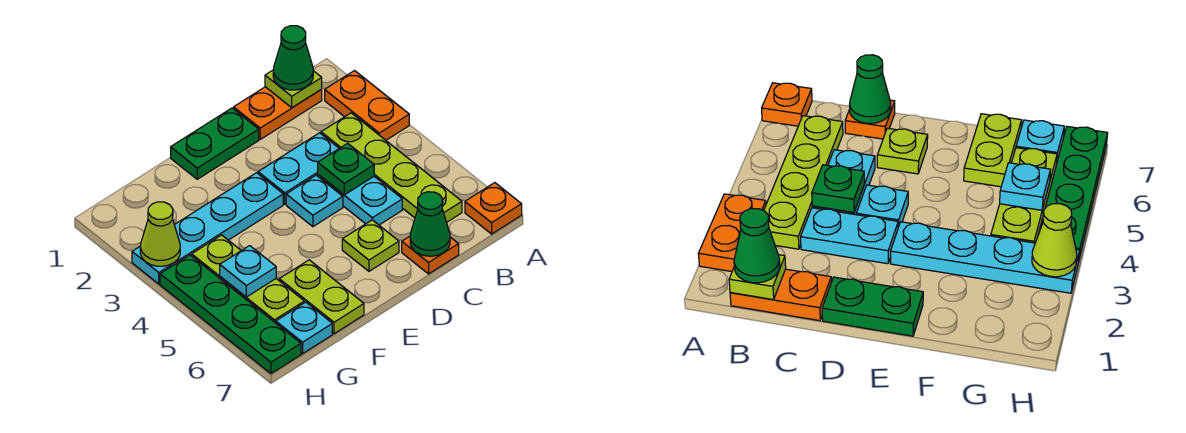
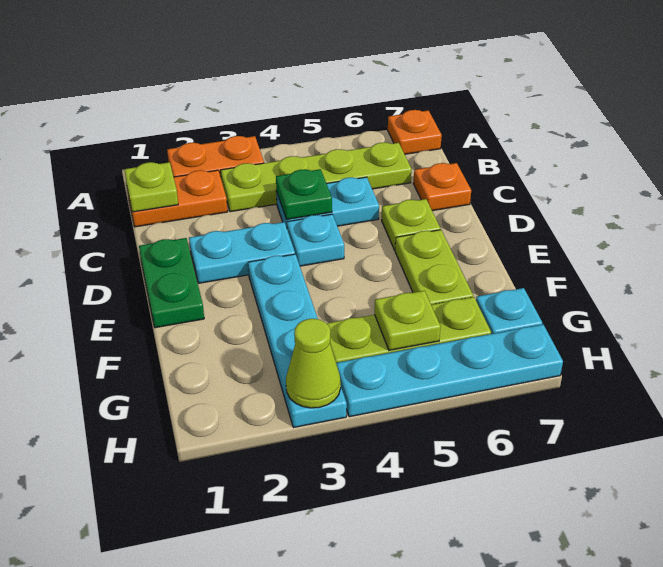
orange 1x2 plate [234,87,322,139] -> orange 1x2 plate turned to [127,170,228,227]
green 1x1 cone [273,26,313,90] -> none
cyan 1x2 plate [258,133,339,204] -> cyan 1x2 plate turned to [189,222,295,283]
green 1x1 cone [410,192,450,256] -> none
lime 1x2 plate [279,260,364,334] -> lime 1x2 plate turned to [395,230,473,305]
cyan 1x1 plate [220,246,276,297] -> lime 1x1 plate [375,291,441,350]
green 1x4 plate [160,255,301,374] -> cyan 1x4 plate [336,324,563,417]

